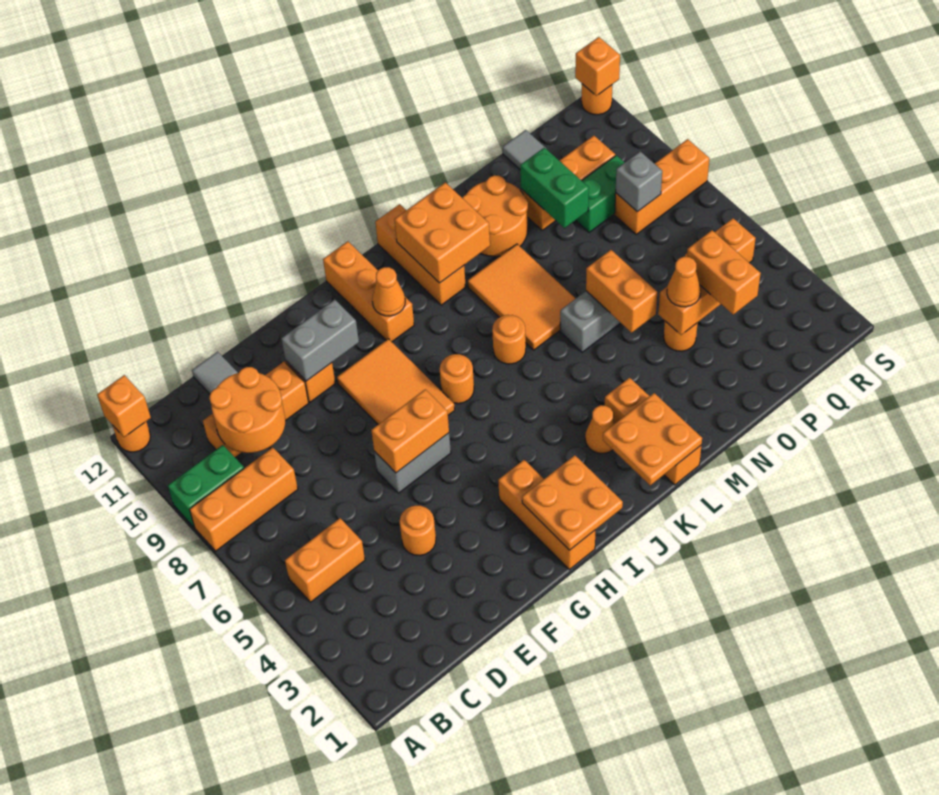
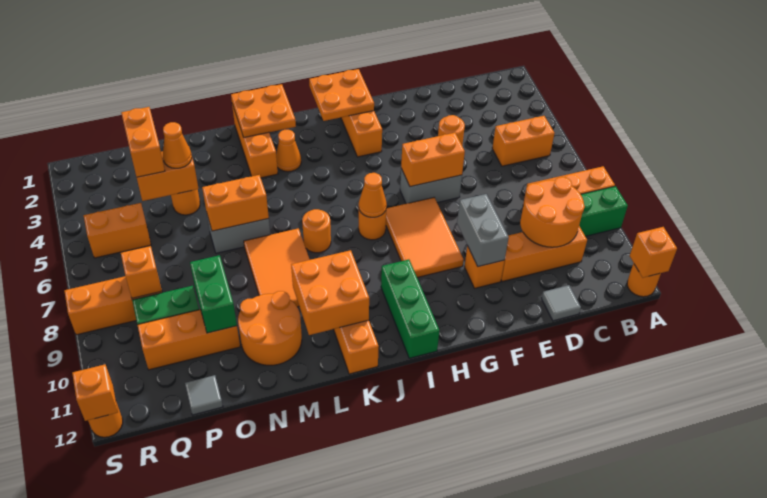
grey 1x2 brick [281,300,359,381] -> grey 1x2 brick turned to [457,194,509,267]
orange 1x3 brick [323,241,414,342] -> green 1x3 brick [381,259,439,358]
orange 1x1 cone [372,267,405,316] -> orange 1x1 cone moved to [359,173,387,217]
orange 1x2 brick [586,250,657,333] -> orange 1x2 brick turned to [202,175,269,231]
grey 1x1 brick [616,151,662,212] -> orange 1x1 brick [121,246,162,298]

